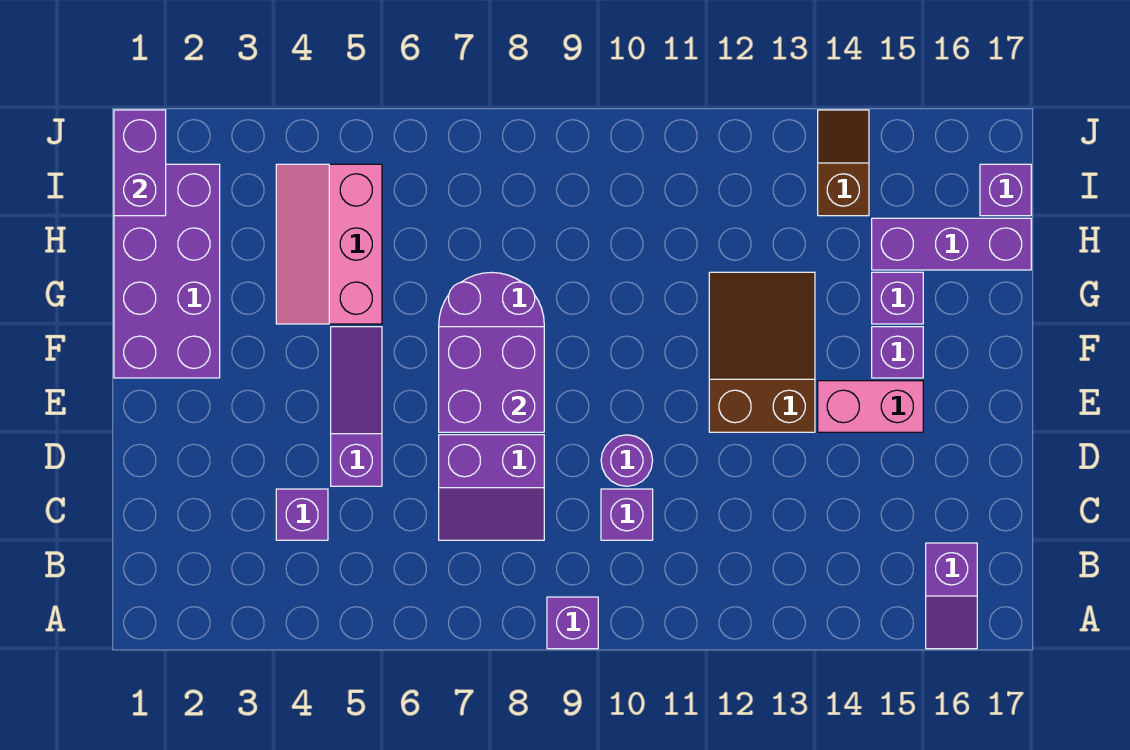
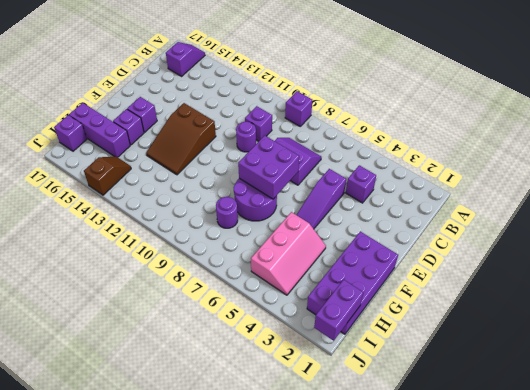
pink 1x2 brick [818,381,923,432] -> none
none -> purple 1x1 round brick [216,197,238,228]
brown 1x2 slope [818,110,869,216] -> brown 1x2 slope turned to [84,157,131,195]

